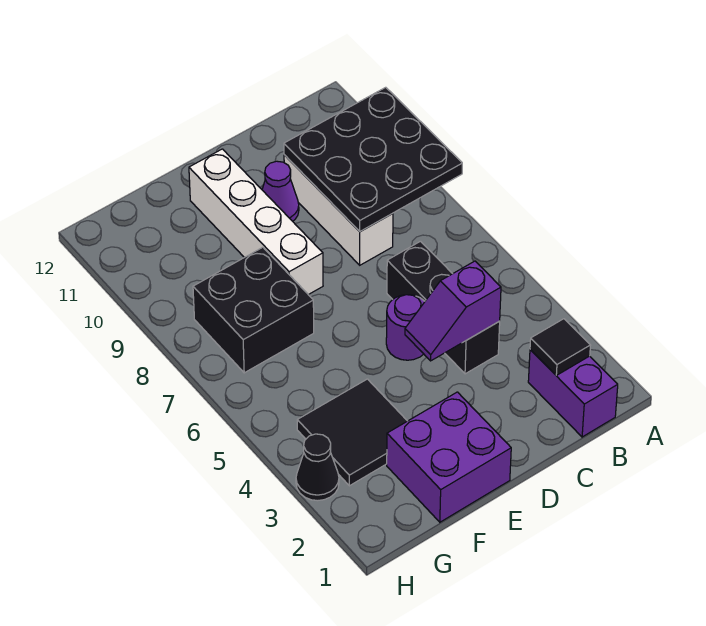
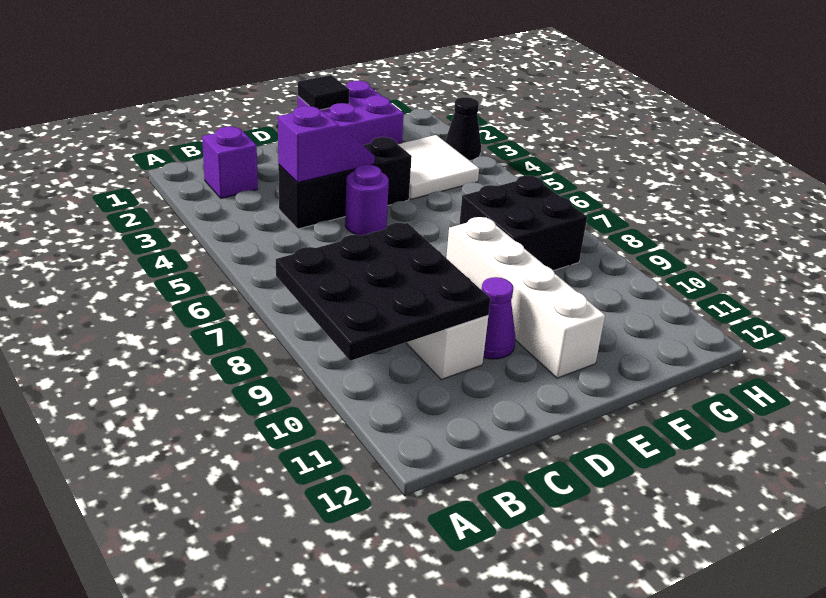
purple 1x2 brick [528,350,618,437] -> purple 1x1 brick [202,127,258,198]
black 1x1 tile [530,319,591,375] -> black 1x1 tile moved to [298,75,349,110]
black 1x3 brick [387,241,500,374] -> black 1x3 brick turned to [278,137,412,229]
black 2x2 tile [297,379,407,486] -> white 2x2 tile [398,135,479,199]

